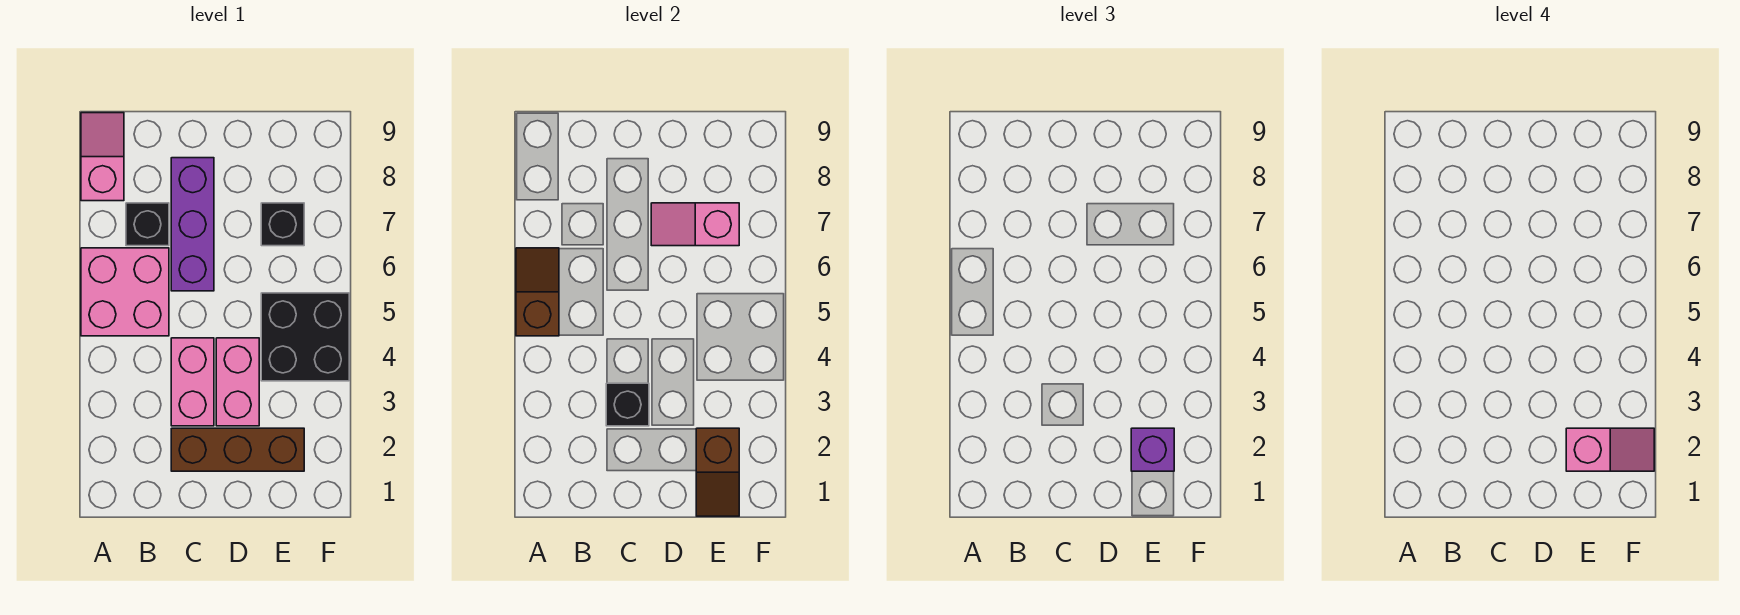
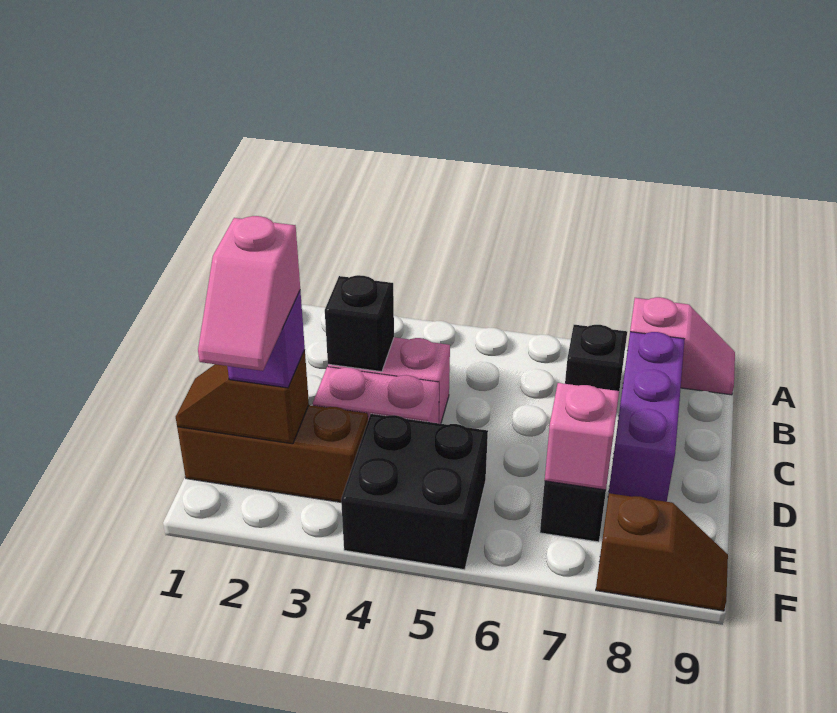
pink 2x2 brick [81,248,169,336] -> none
brown 1x2 slope [516,248,559,336] -> brown 1x2 slope moved to [596,493,728,611]
brown 1x3 brick [171,428,304,471] -> brown 1x3 brick turned to [177,405,368,502]
purple 1x3 brick [171,158,214,291] -> purple 1x3 brick turned to [608,332,685,502]

